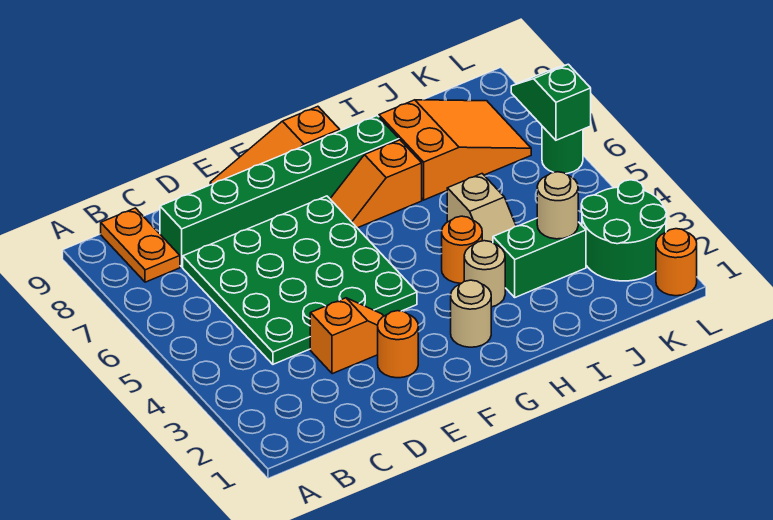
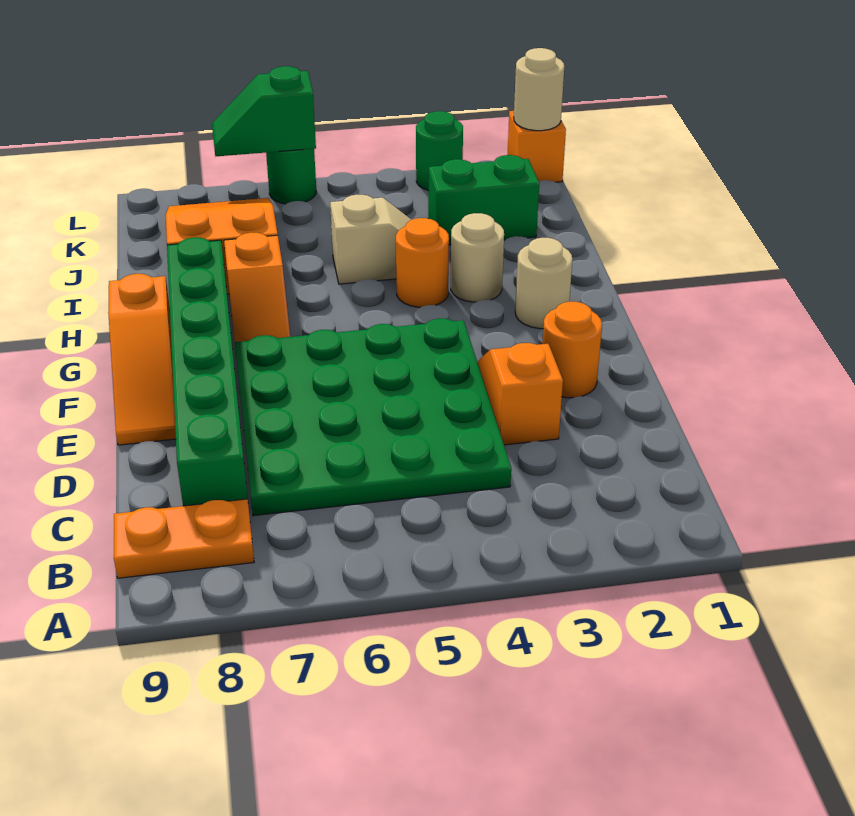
green 1x2 brick [493,218,586,297] -> green 1x2 brick turned to [428,155,539,245]
tan 1x1 round brick [537,172,578,239] -> tan 1x1 round brick moved to [514,48,564,131]
green 2x2 round brick [581,180,667,281] -> green 1x1 round brick [416,111,463,191]
orange 1x1 round brick [656,229,697,296] -> orange 1x1 brick [508,111,566,182]

